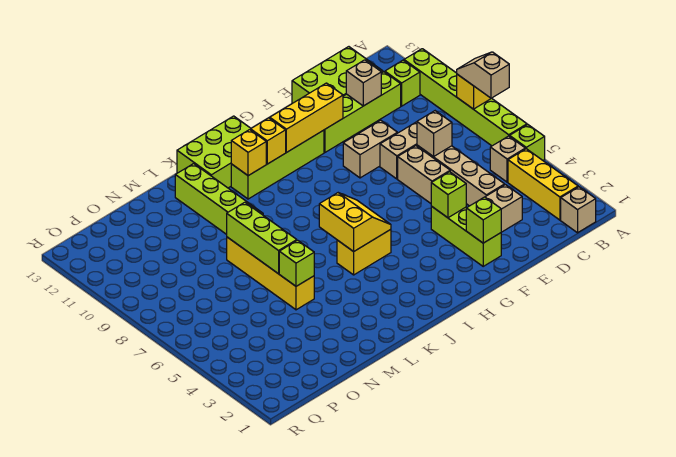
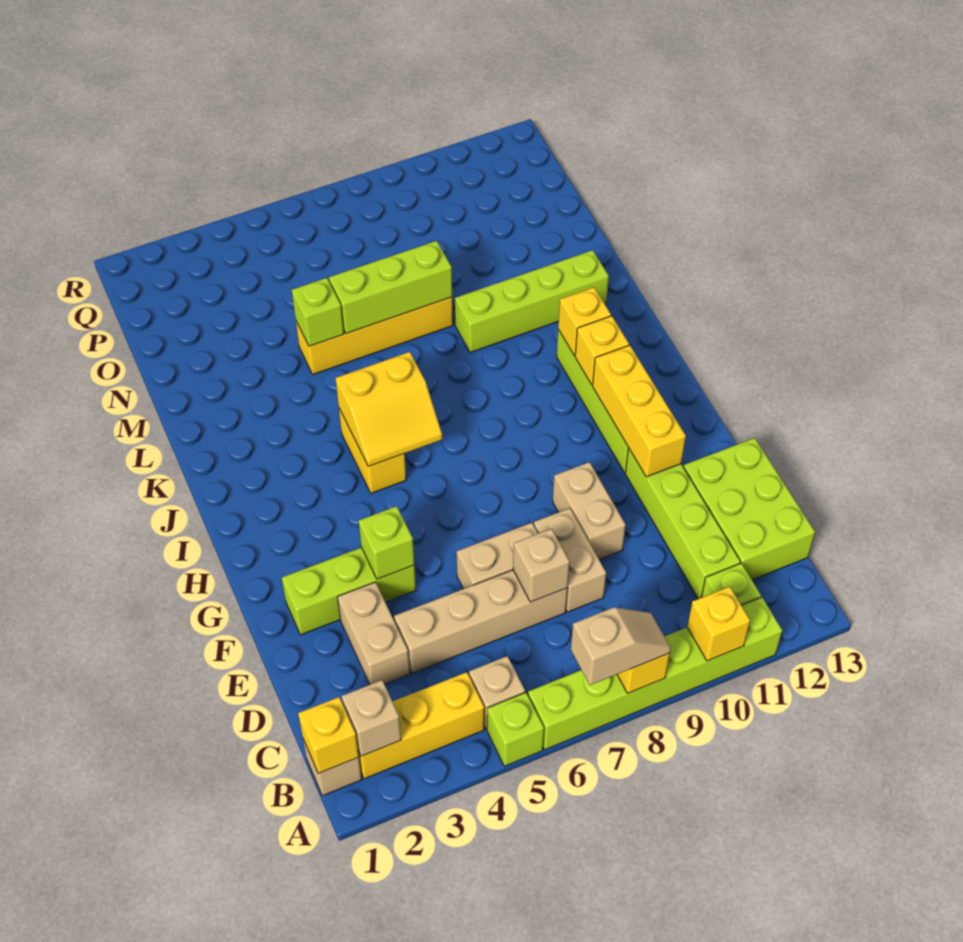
none -> yellow 1x1 brick [687,587,750,661]
none -> yellow 1x1 brick [298,697,359,773]
tan 1x1 brick [346,60,381,106] -> tan 1x1 brick moved to [342,680,401,756]
lime 1x1 brick [466,197,501,243] -> none
lime 2x3 brick [177,116,251,188] -> none

